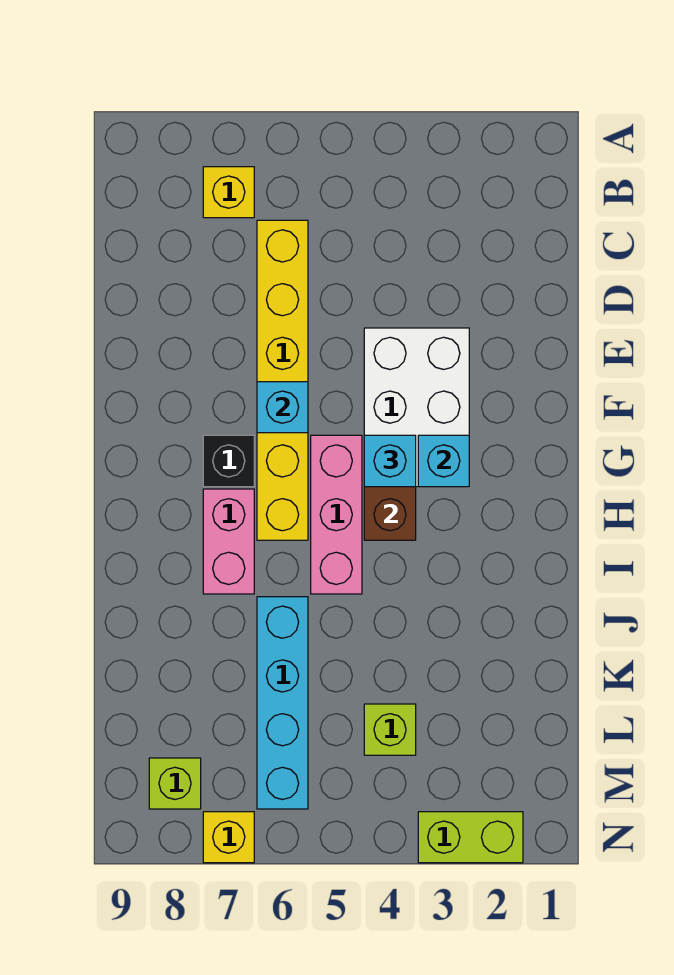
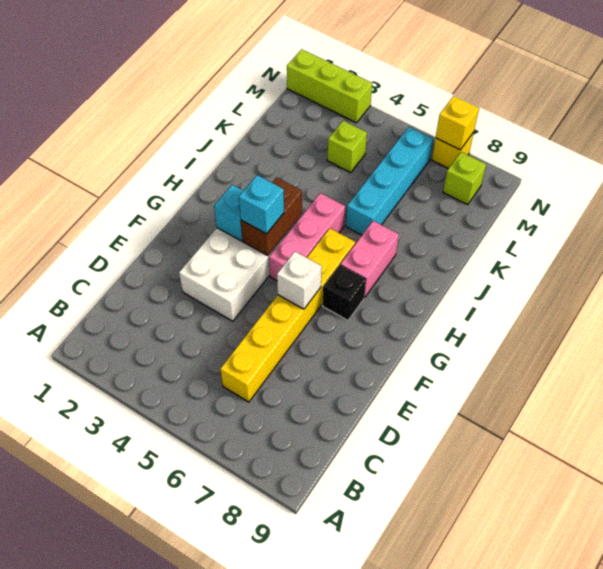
yellow 1x1 brick [203,167,254,218] -> yellow 1x1 brick moved to [436,96,479,150]
cyan 1x1 brick [257,382,308,433] -> white 1x1 brick [277,252,322,309]
lime 1x2 brick [418,812,523,863] -> lime 1x3 brick [287,49,372,123]

